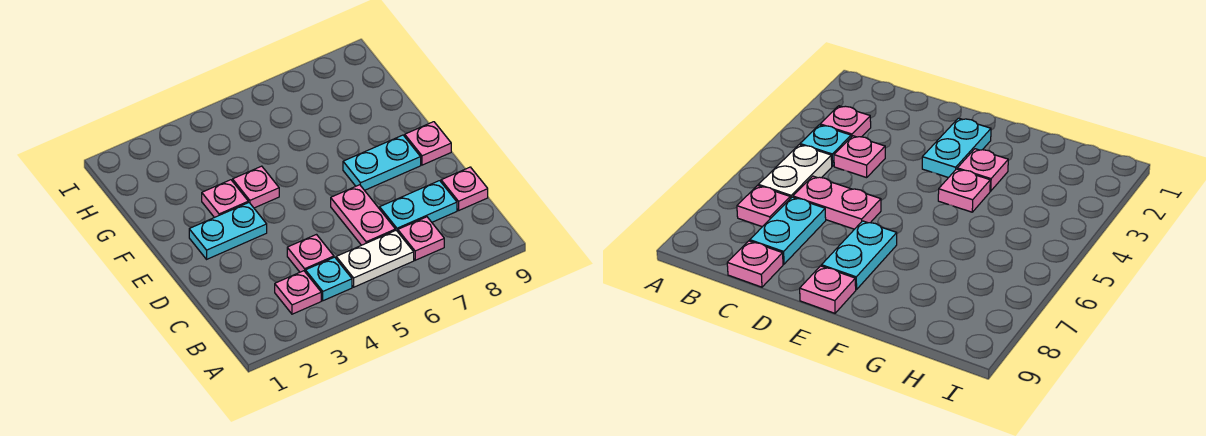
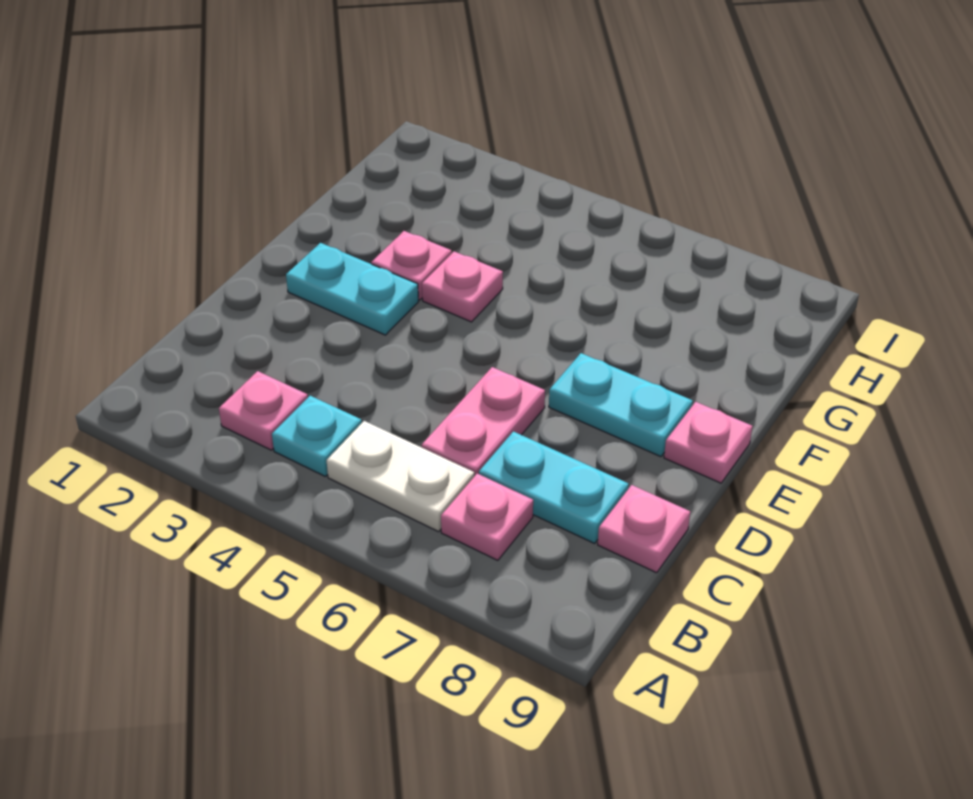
pink 1x1 plate [287,235,334,272] -> none

